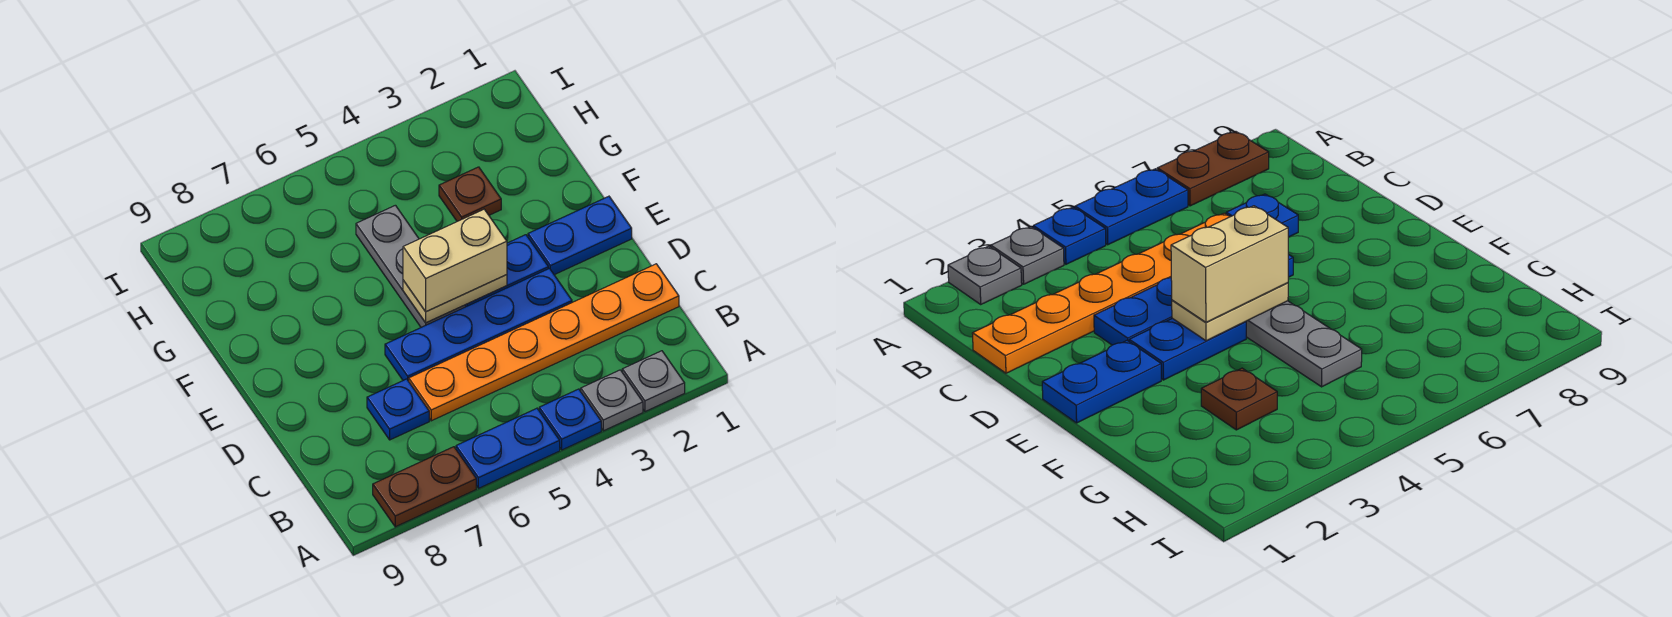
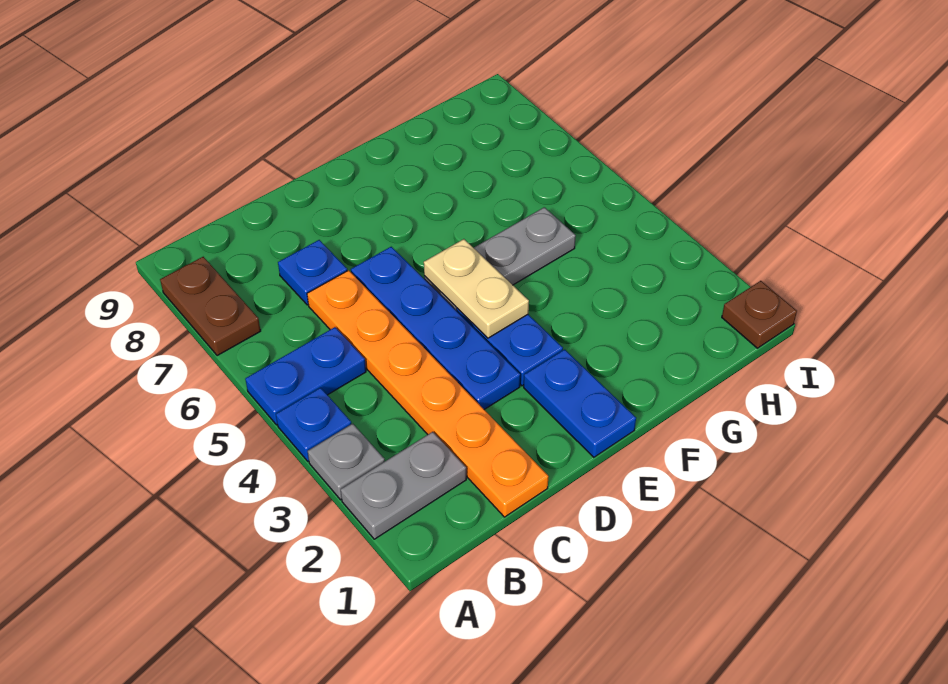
grey 1x1 plate [622,351,685,412] -> grey 1x2 plate [341,432,466,539]
blue 1x2 plate [456,408,560,488] -> blue 1x2 plate turned to [245,327,366,425]
tan 1x2 brick [403,209,507,312] -> none
brown 1x1 plate [439,167,501,221] -> brown 1x1 plate moved to [722,281,797,348]

